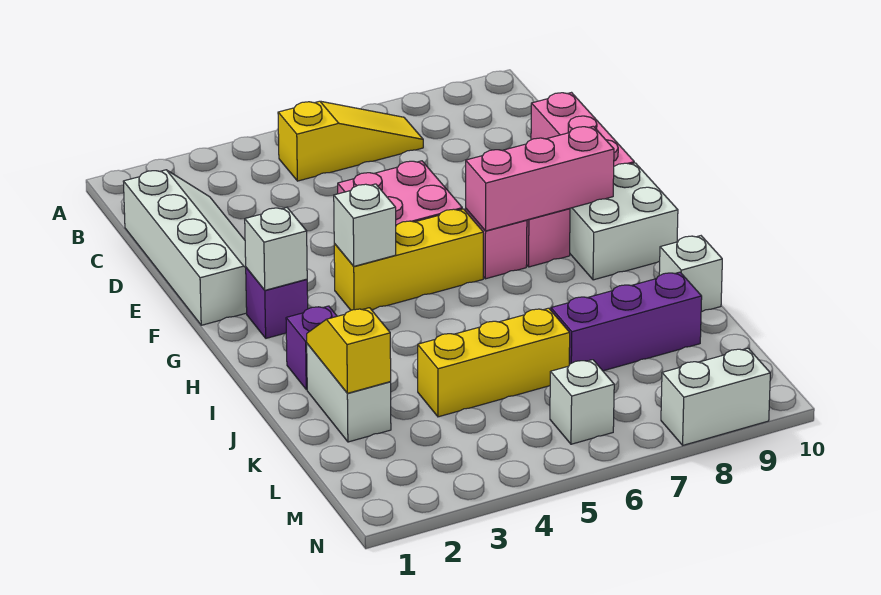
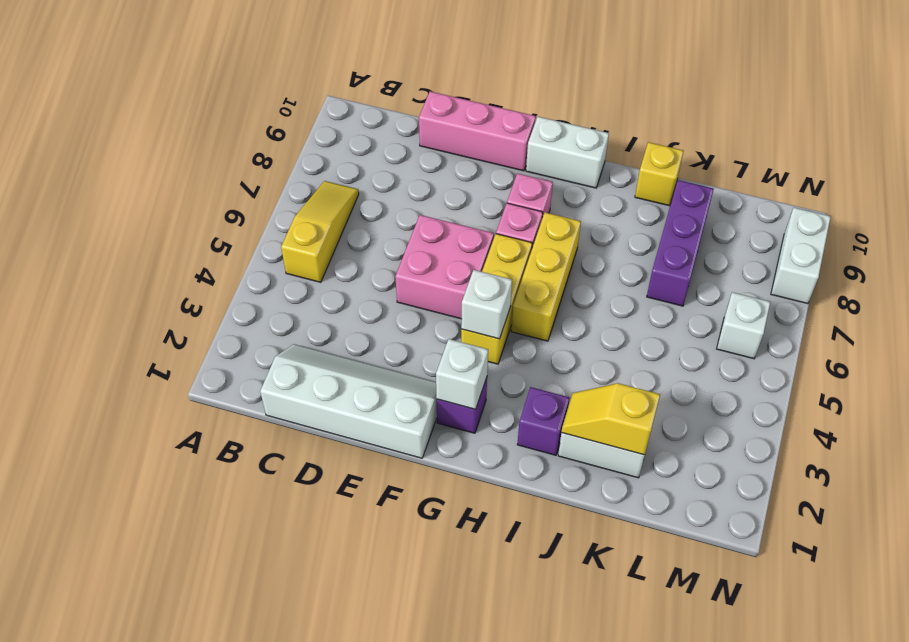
pink 1x3 brick [466,126,614,231] -> none
white 2x2 brick [570,163,678,280] -> white 1x2 brick [526,117,609,188]
white 1x1 brick [659,236,722,312] -> yellow 1x1 brick [635,142,683,206]
yellow 1x3 brick [418,308,570,417] -> yellow 1x3 brick moved to [511,213,581,341]

